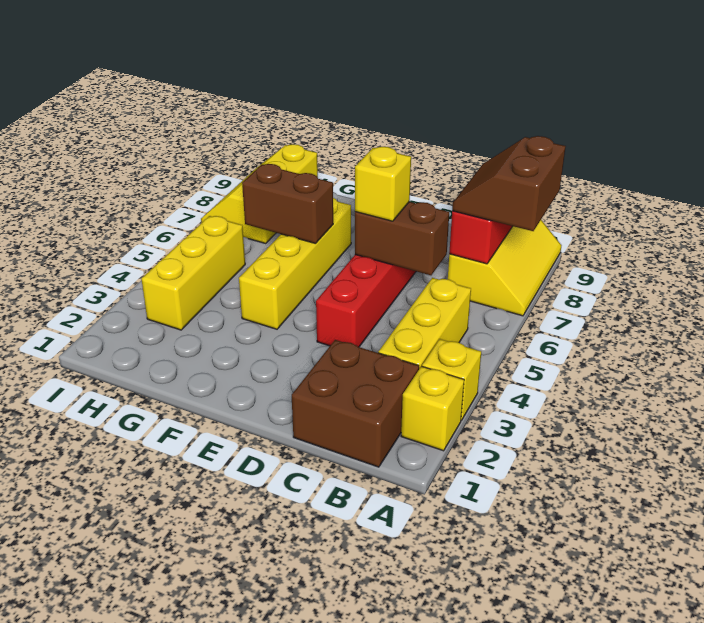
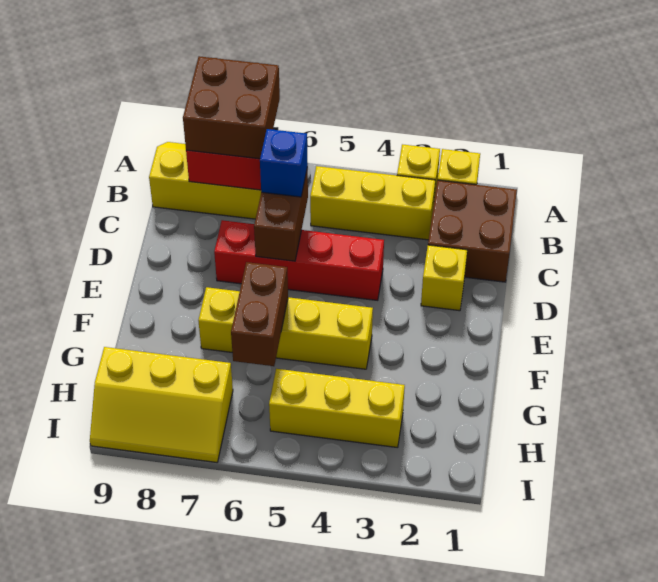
brown 2x2 slope [452,136,566,231] -> brown 2x2 brick [183,56,280,159]
none -> blue 1x1 brick [260,129,308,197]
yellow 1x1 brick [355,147,411,221] -> yellow 1x1 brick moved to [421,245,467,311]

